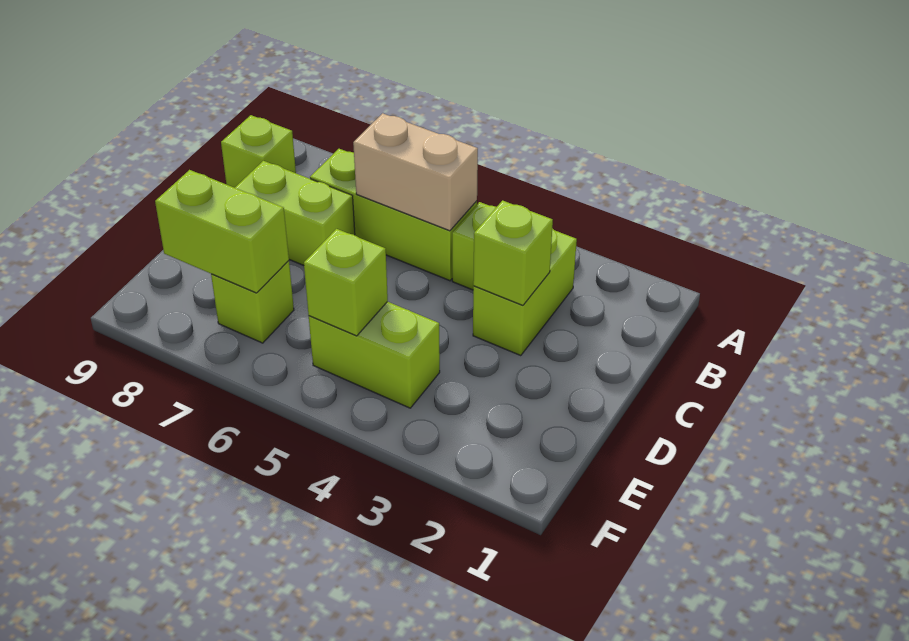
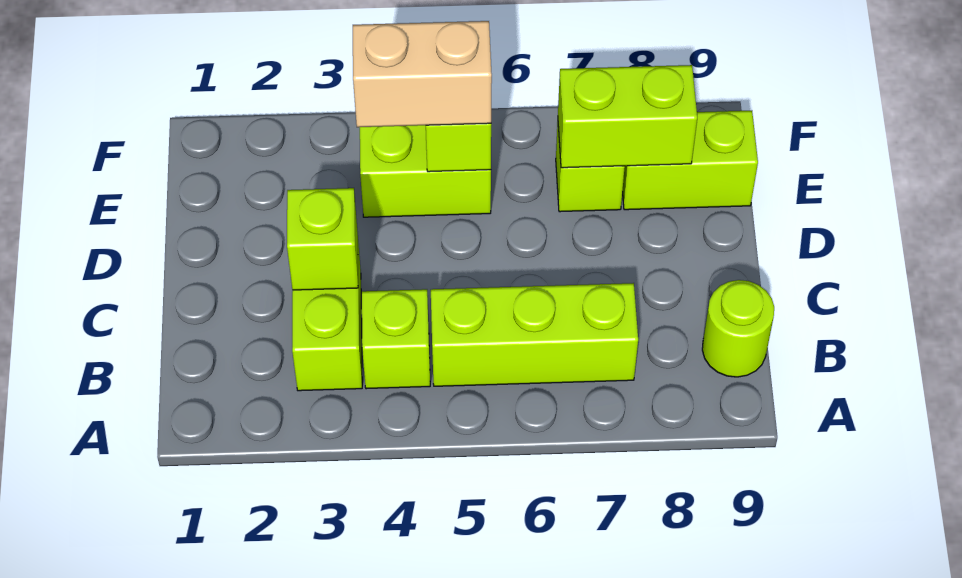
tan 1x2 brick [353,113,478,231] -> tan 1x2 brick moved to [353,21,492,127]
lime 1x1 brick [221,115,296,188] -> lime 1x1 round brick [702,280,774,377]
lime 1x2 brick [235,161,355,265] -> lime 1x2 brick moved to [622,111,758,210]

